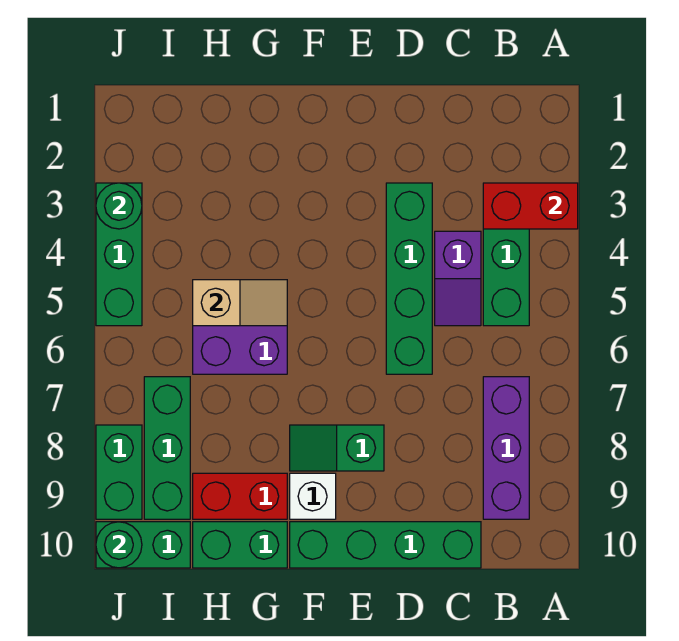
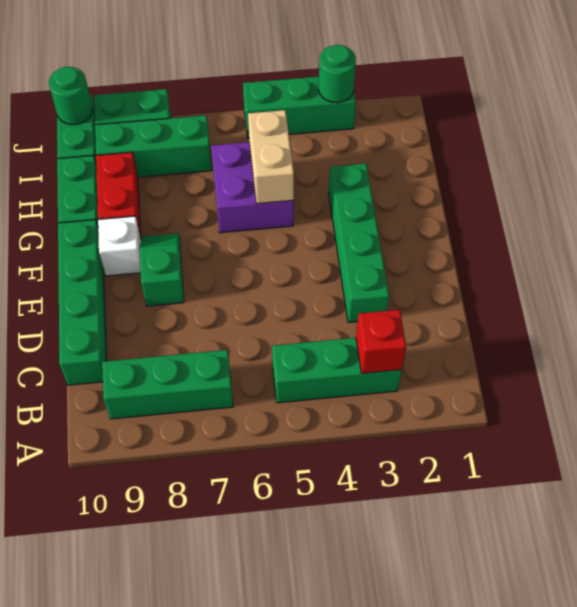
red 1x2 brick [483,183,578,229] -> red 1x1 brick [356,310,406,373]
purple 1x3 brick [483,377,529,519] -> green 1x3 brick [102,350,233,419]
purple 1x2 slope [435,231,481,326] -> none
green 1x4 brick [386,183,432,374] -> green 1x4 brick turned to [329,164,389,322]
tan 1x2 slope [193,280,287,326] -> tan 1x2 brick [248,110,294,204]

